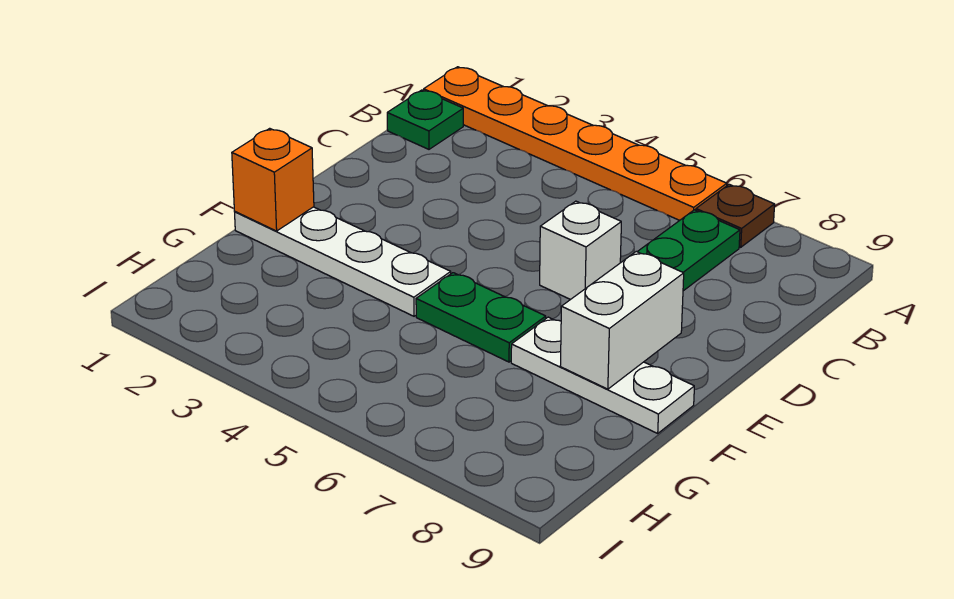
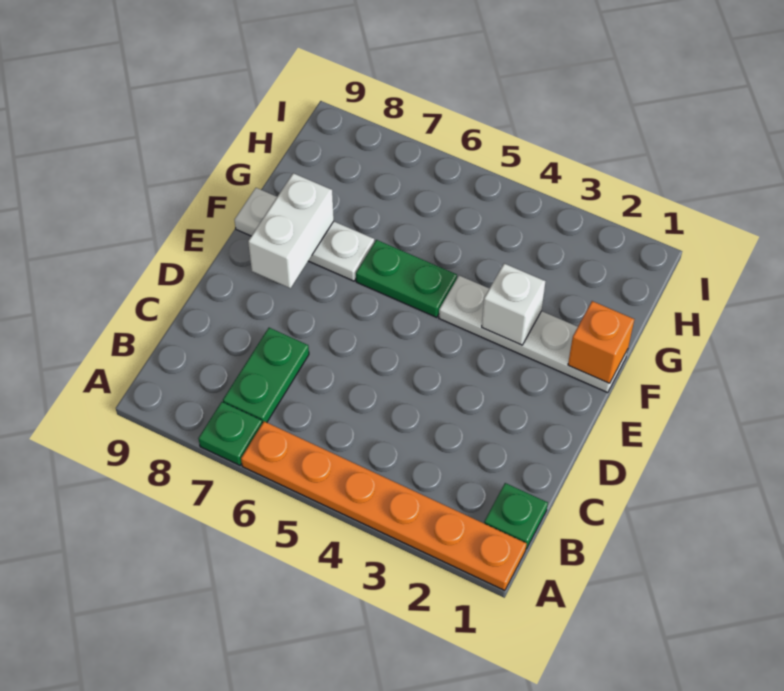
brown 1x1 plate [696,184,775,247] -> green 1x1 plate [198,402,262,465]
white 1x1 brick [540,201,621,300] -> white 1x1 brick moved to [482,264,545,345]

